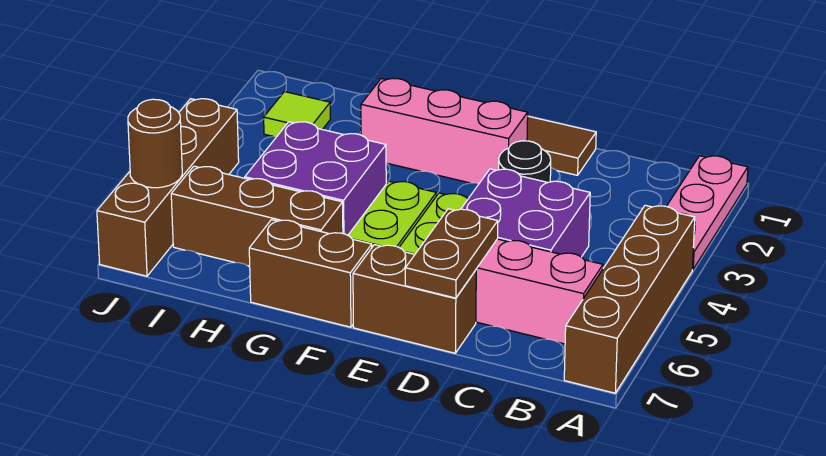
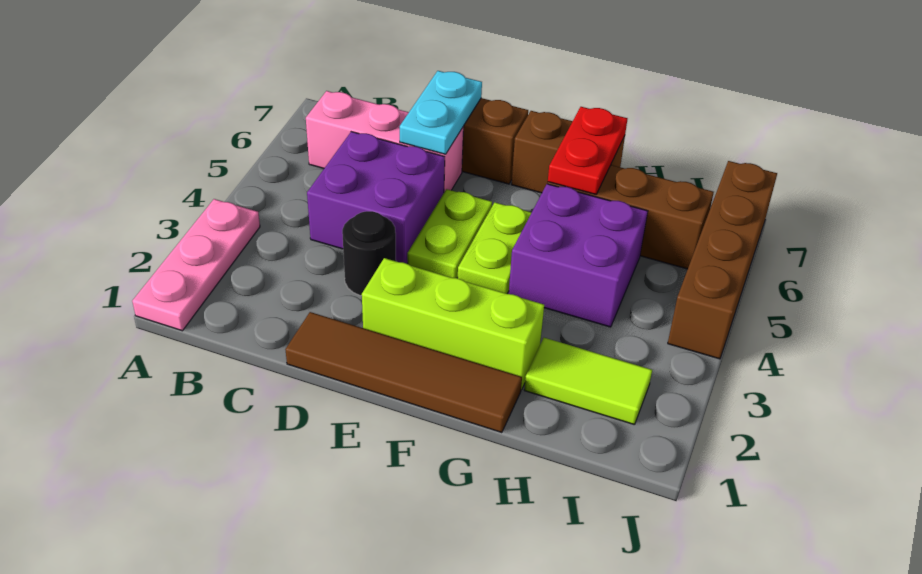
brown 1x4 brick [564,205,695,393] -> none
brown 1x2 plate [405,209,498,298] -> cyan 1x2 plate [400,71,482,154]
pink 1x3 brick [361,78,528,184] -> lime 1x3 brick [362,258,544,390]
none -> red 1x2 plate [548,107,628,195]
lime 1x1 tile [264,92,330,136] -> lime 1x2 tile [524,338,652,425]
brown 1x1 round brick [128,99,182,188] -> none

